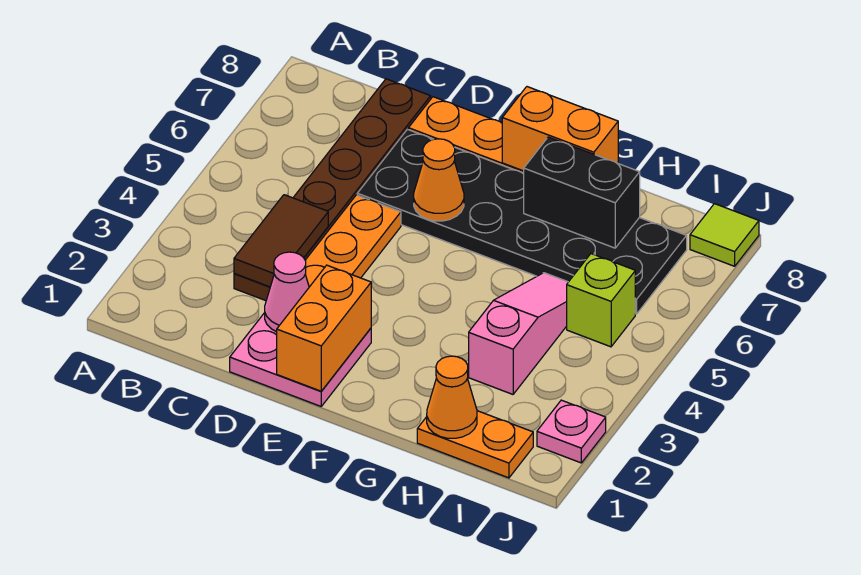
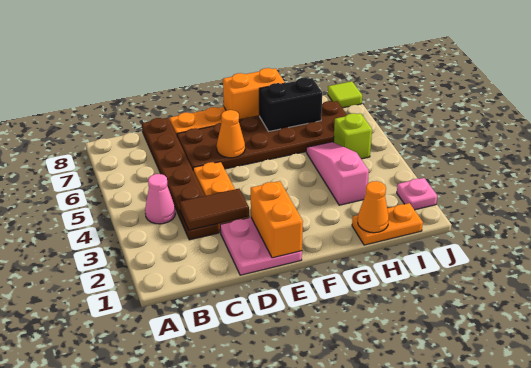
brown 1x2 tile [234,195,328,287] -> brown 1x2 tile turned to [180,189,249,230]
pink 1x1 cone [265,252,309,332] -> pink 1x1 cone moved to [145,174,175,224]
black 2x6 plate [357,129,687,314] -> brown 2x6 plate [177,101,347,169]

